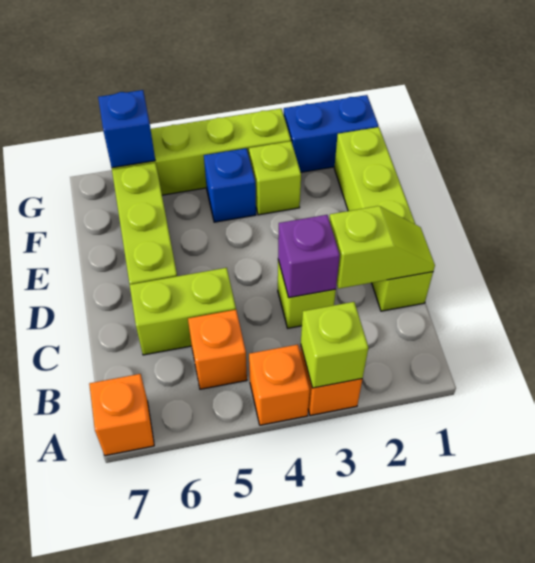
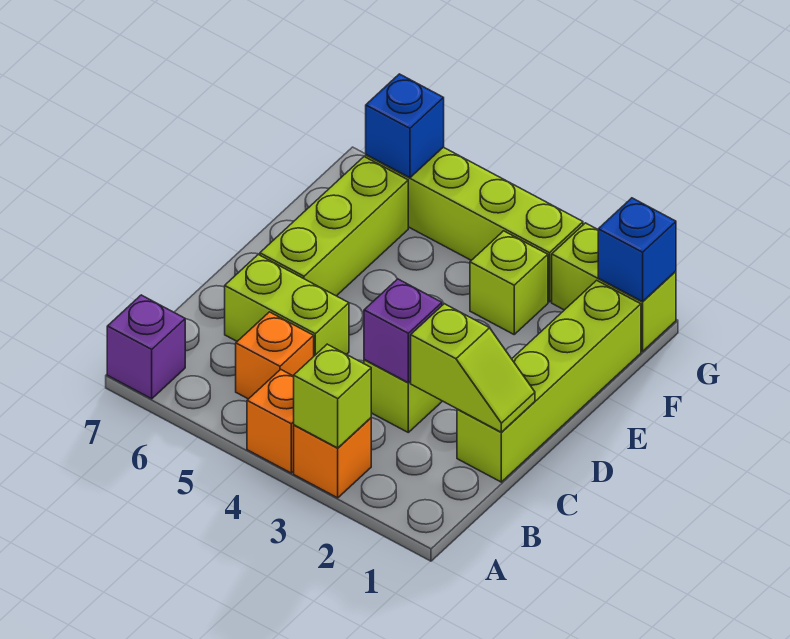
orange 1x1 brick [89,374,154,456] -> purple 1x1 brick [107,295,185,399]
blue 1x1 brick [204,148,256,222] -> blue 1x1 brick moved to [598,198,676,302]
blue 1x2 brick [283,95,378,172] -> lime 1x2 brick [552,223,676,352]

